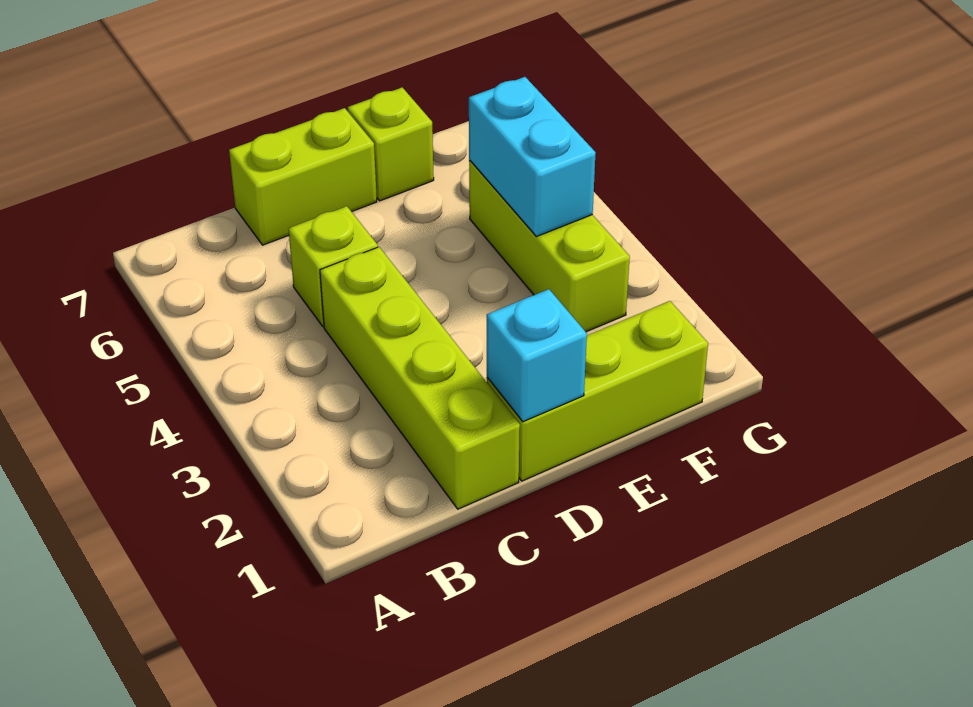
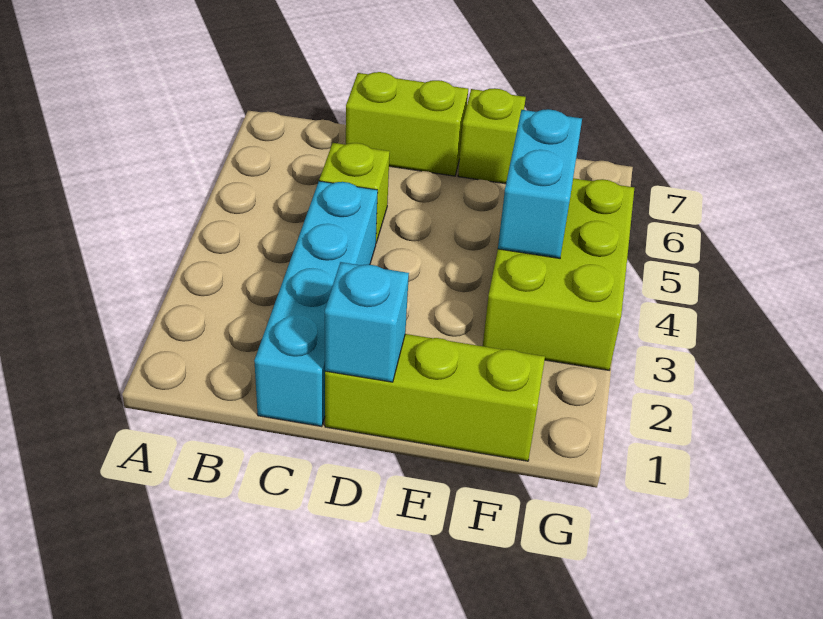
lime 1x4 brick [320,247,520,509] -> cyan 1x4 brick [254,181,378,426]
lime 1x3 brick [469,160,630,332] -> lime 2x3 brick [483,178,634,370]

